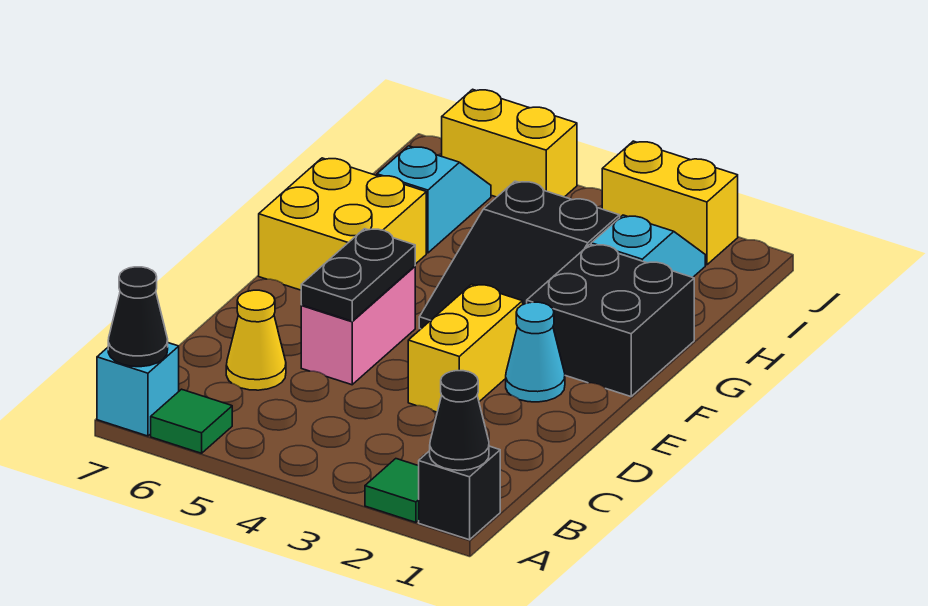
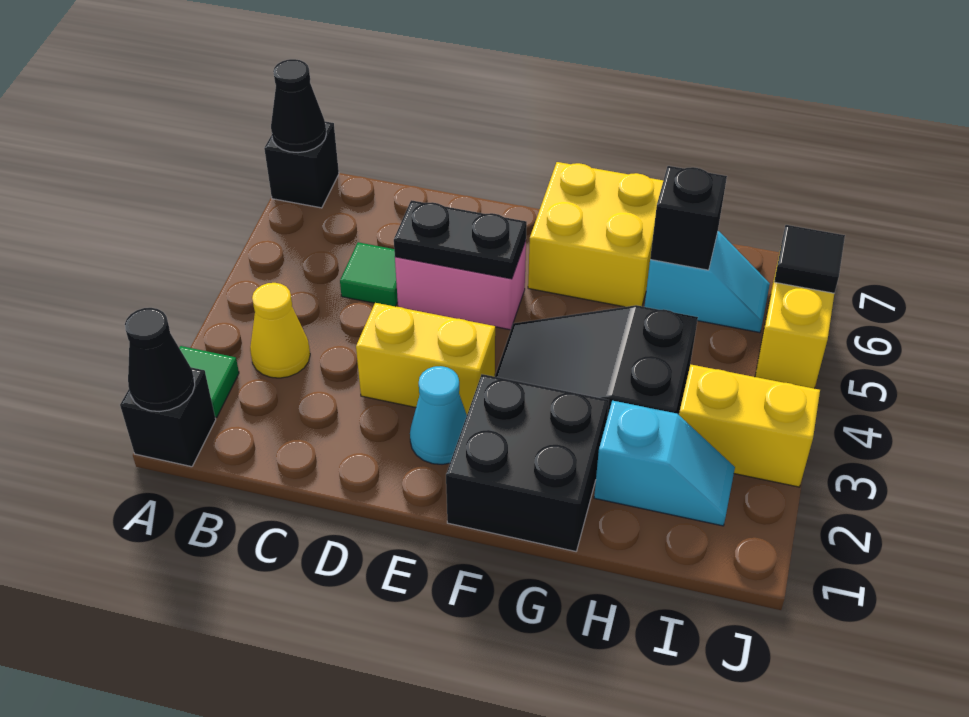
green 1x1 tile [151,389,232,453] -> green 1x1 tile moved to [340,242,398,307]
cyan 1x1 brick [97,343,179,436] -> black 1x1 brick [264,122,339,208]
yellow 1x1 cone [226,290,286,390] -> yellow 1x1 cone moved to [250,283,310,378]
none -> black 1x1 brick [650,166,727,270]
yellow 1x2 brick [602,141,738,265] -> yellow 1x2 brick turned to [679,364,820,487]
none -> black 1x1 tile [774,225,845,293]

